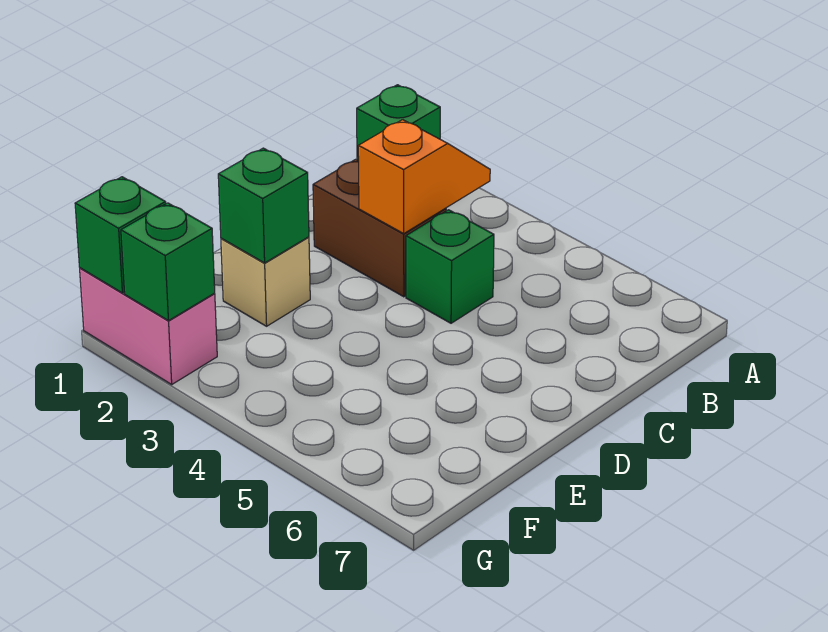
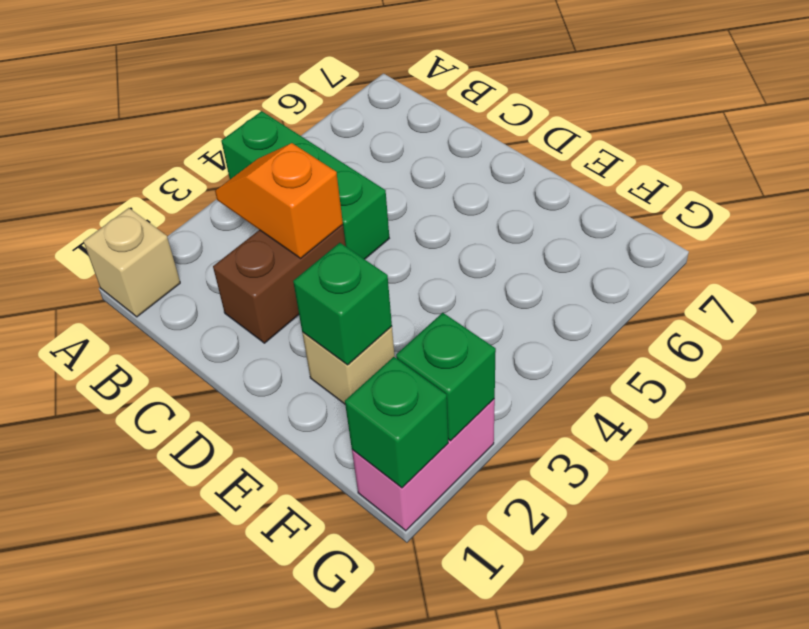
green 1x1 brick [357,85,440,161] -> tan 1x1 brick [83,208,180,317]
green 1x1 brick [406,210,494,323] -> green 1x3 brick [221,111,389,259]

